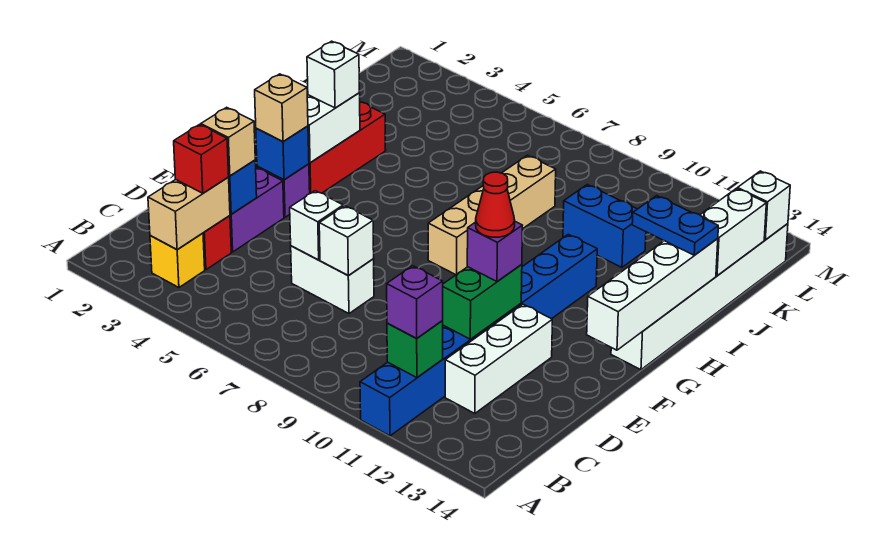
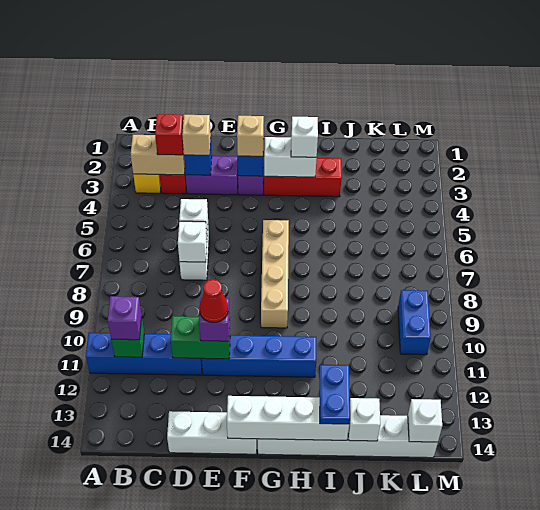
white 1x3 brick [445,304,552,414] -> white 1x3 brick moved to [167,411,257,454]
tan 1x4 brick [428,155,556,275] -> tan 1x4 brick turned to [261,220,289,328]
blue 1x2 brick [563,185,646,267] -> blue 1x2 brick moved to [398,290,431,355]
white 1x2 brick [700,188,766,276] -> white 1x1 brick [348,398,380,441]

